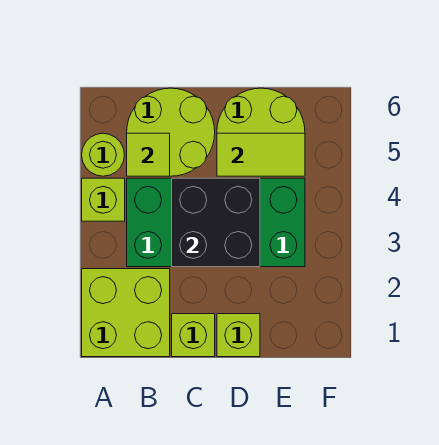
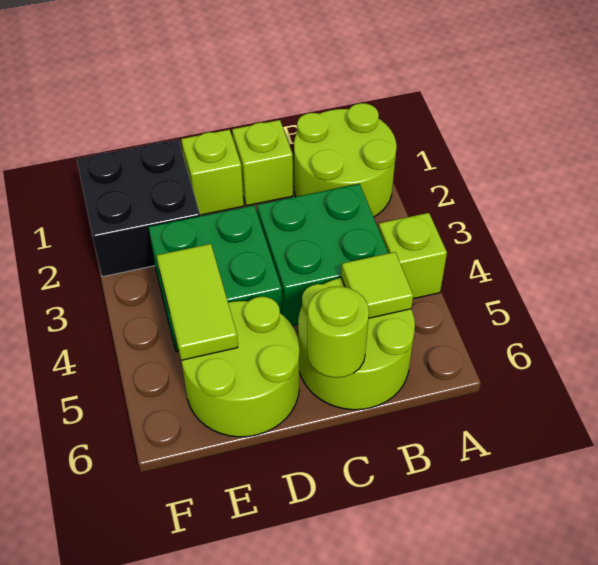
lime 2x2 brick [82,269,170,357] -> lime 2x2 round brick [294,103,397,217]
lime 1x1 round brick [82,133,124,176] -> lime 1x1 round brick moved to [307,286,369,378]
black 2x2 brick [172,178,260,267] -> black 2x2 brick moved to [77,140,200,277]
lime 1x2 tile [217,133,305,176] -> lime 1x2 tile turned to [157,244,238,360]

